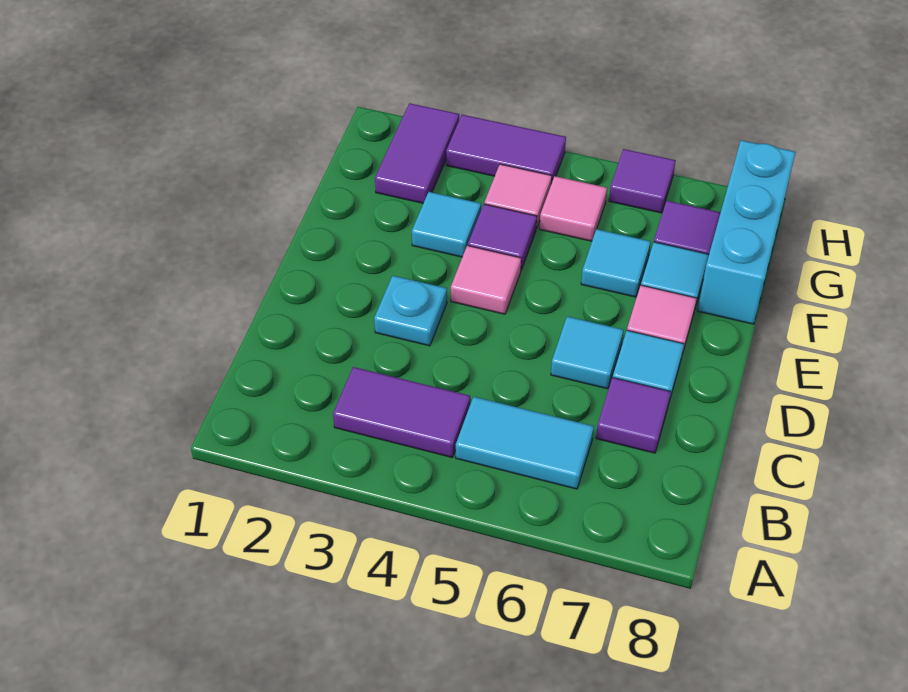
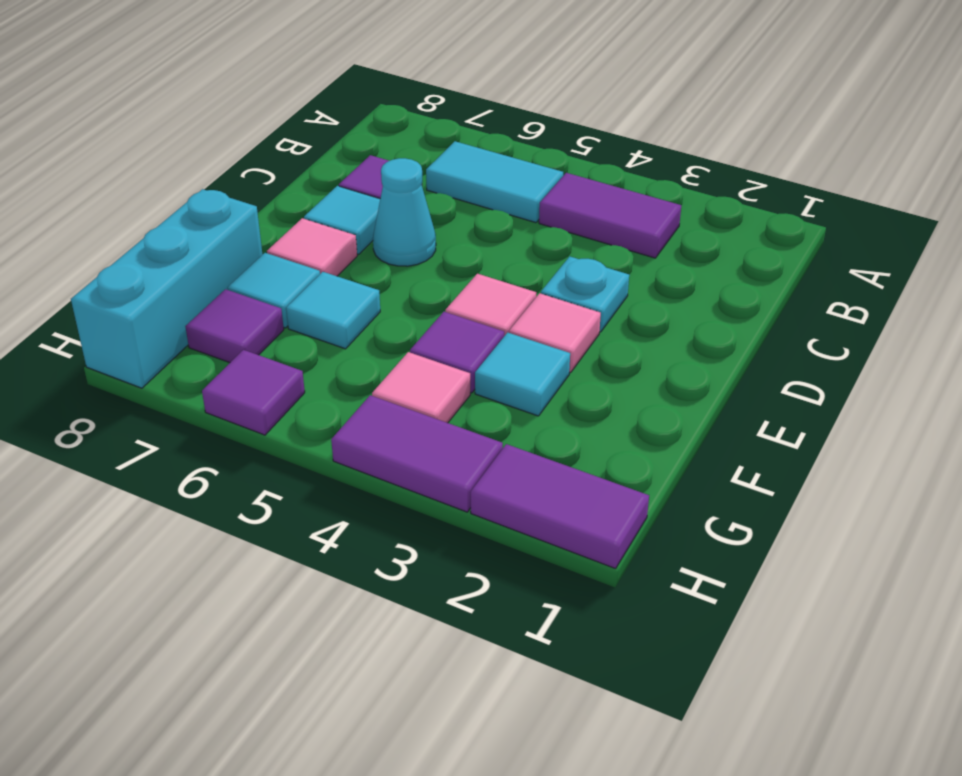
cyan 1x1 tile [551,316,623,389] -> cyan 1x1 cone [373,158,436,266]
purple 1x2 tile [375,103,459,203] -> purple 1x2 tile turned to [471,444,649,569]
pink 1x1 tile [539,176,607,241] -> pink 1x1 tile moved to [509,293,601,373]

